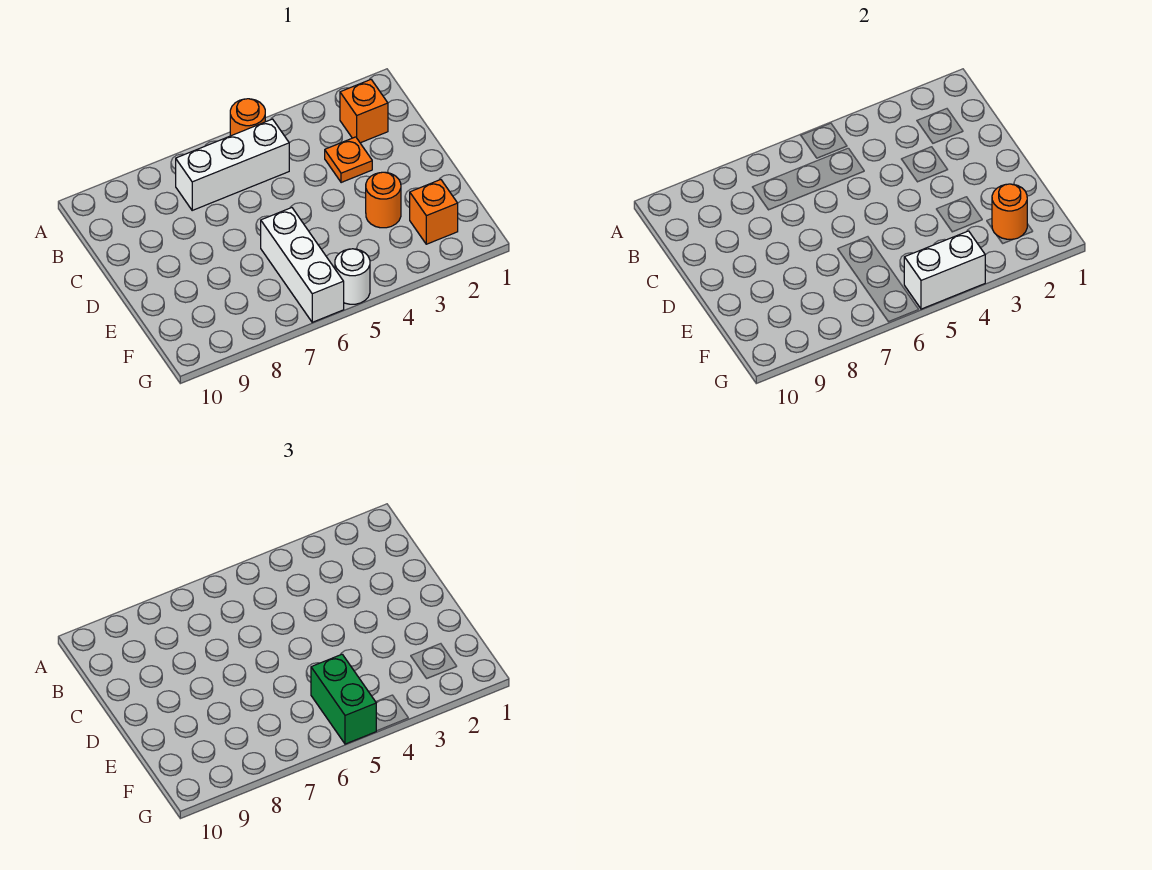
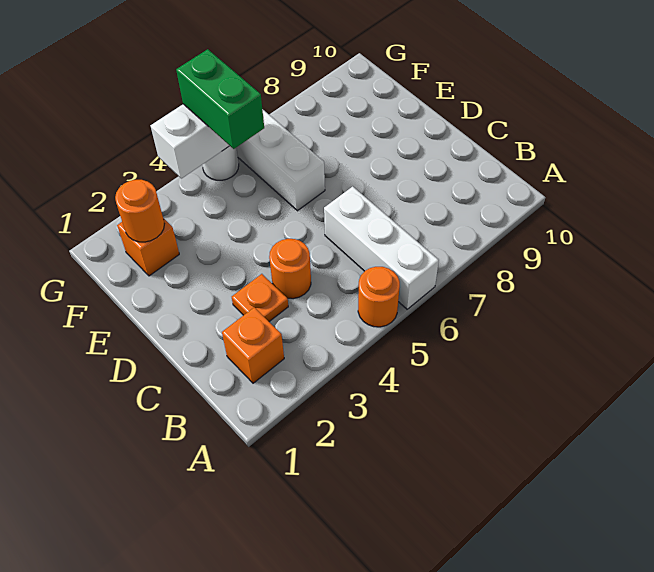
white 1x3 brick [176,119,289,210] -> white 1x3 brick turned to [324,186,439,309]
orange 1x1 round brick [366,172,401,228] -> orange 1x1 round brick moved to [269,239,311,299]

